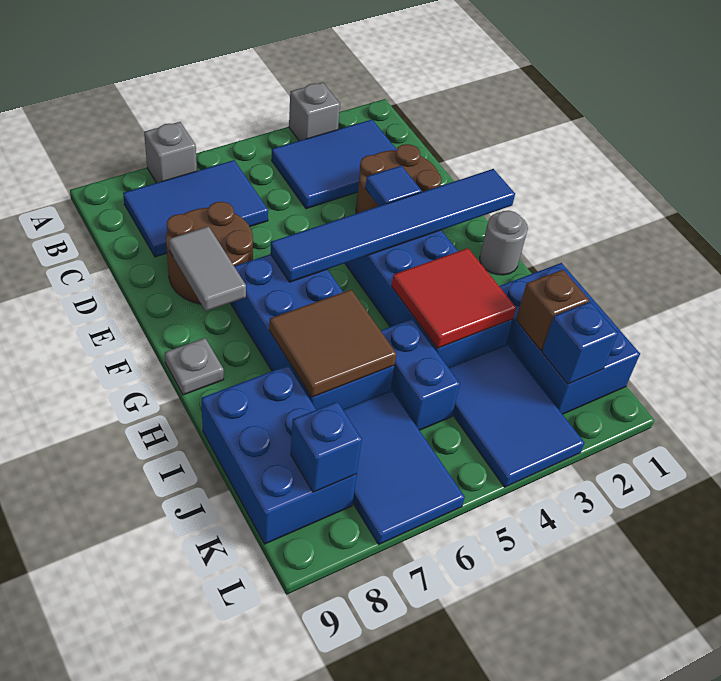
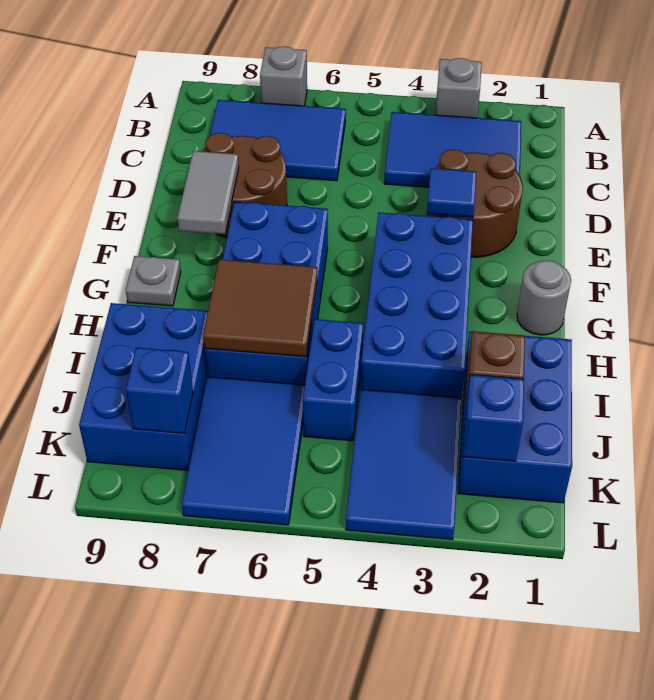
blue 1x6 tile [270,169,515,282] -> none
red 2x2 tile [392,248,516,348] -> none

